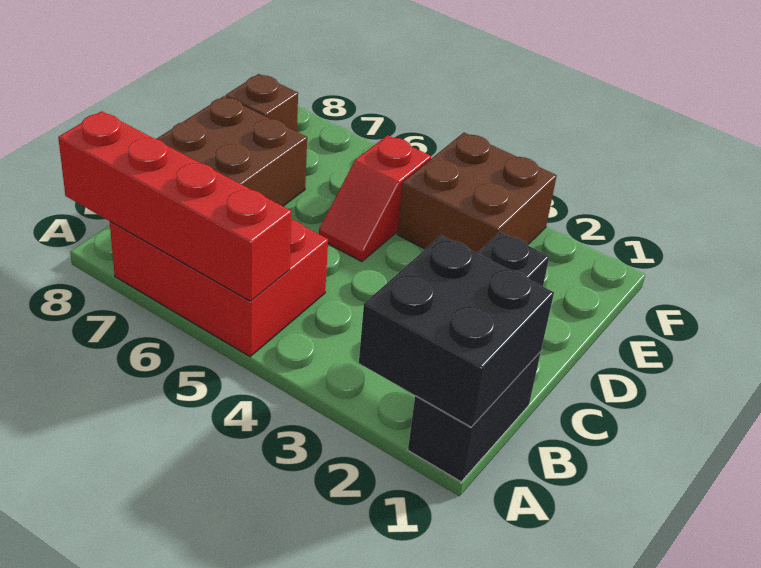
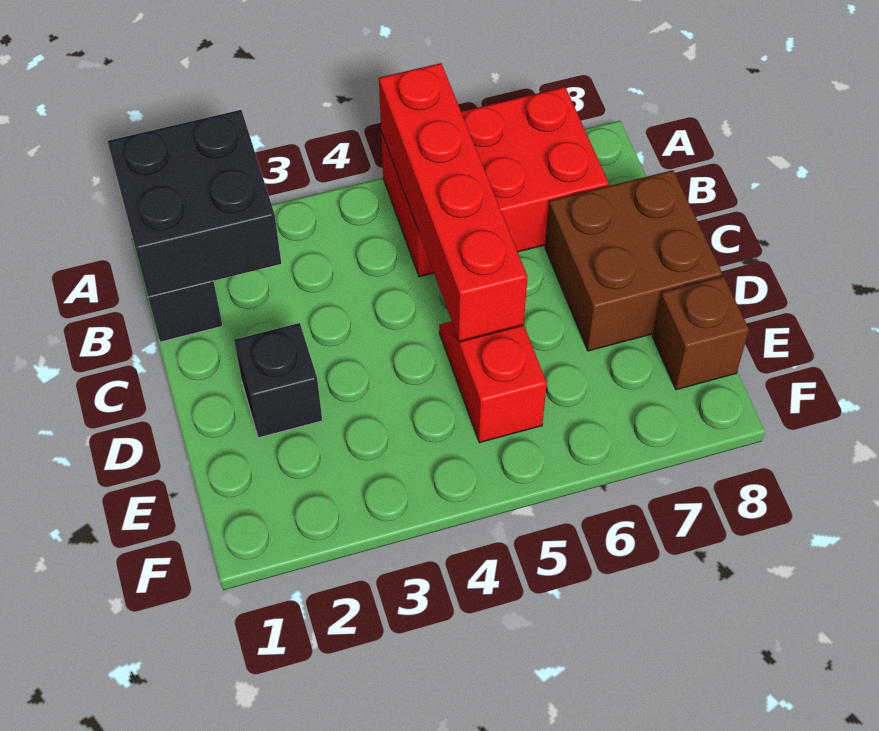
red 1x4 brick [58,111,292,301] -> red 1x4 brick turned to [379,63,527,341]
brown 2x2 brick [397,133,557,253] -> none

